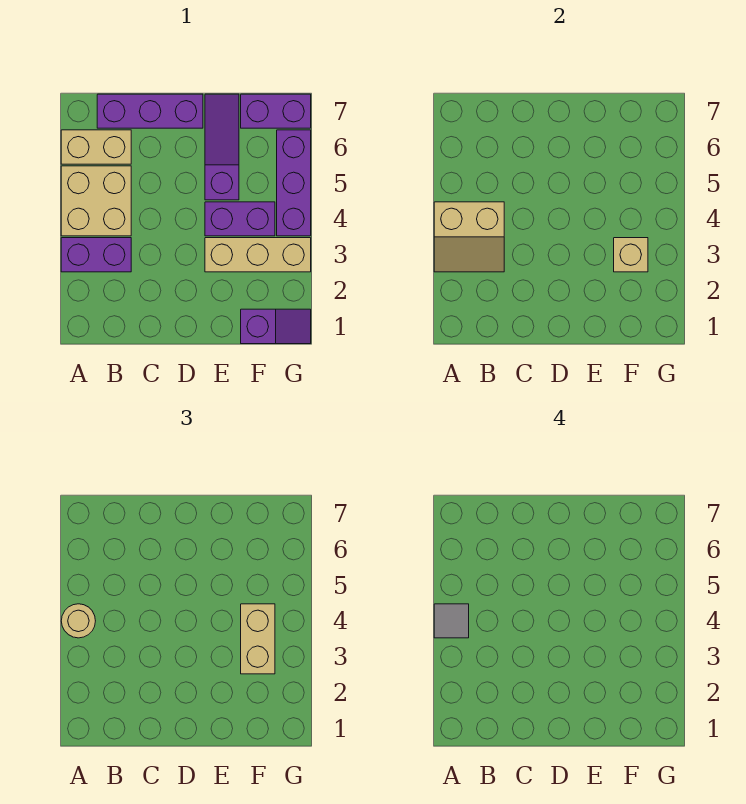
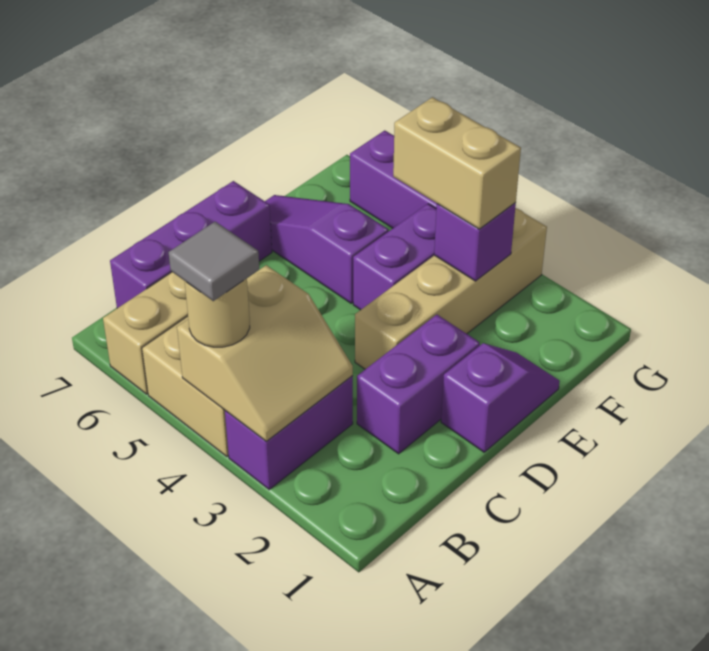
tan 1x3 brick [205,238,311,272] -> tan 1x4 brick [355,208,547,369]
purple 1x2 slope [241,309,311,344] -> purple 1x2 slope moved to [441,343,560,452]
tan 1x1 brick [614,238,648,272] -> purple 1x1 brick [434,203,516,281]
purple 1x2 brick [241,94,311,128] -> purple 1x2 brick moved to [357,315,480,454]

